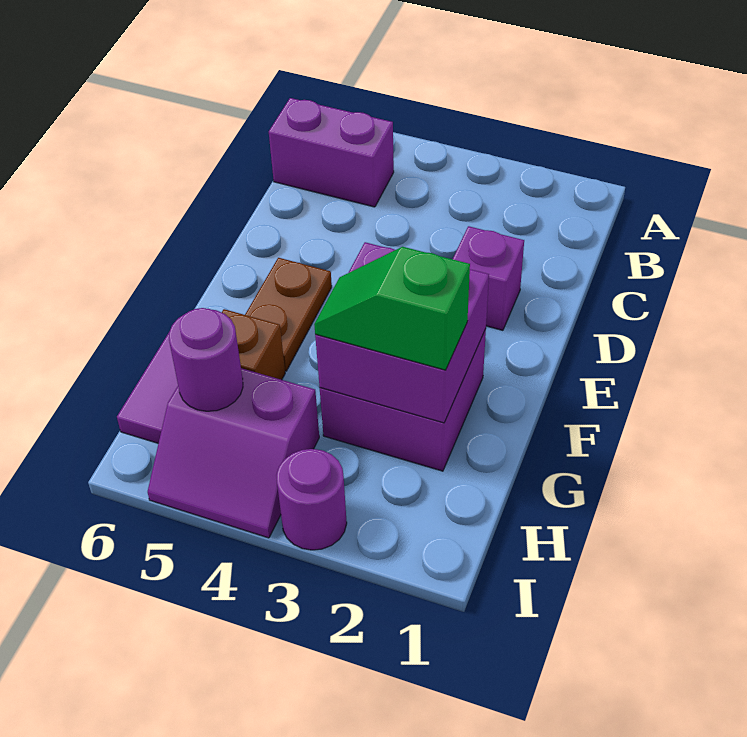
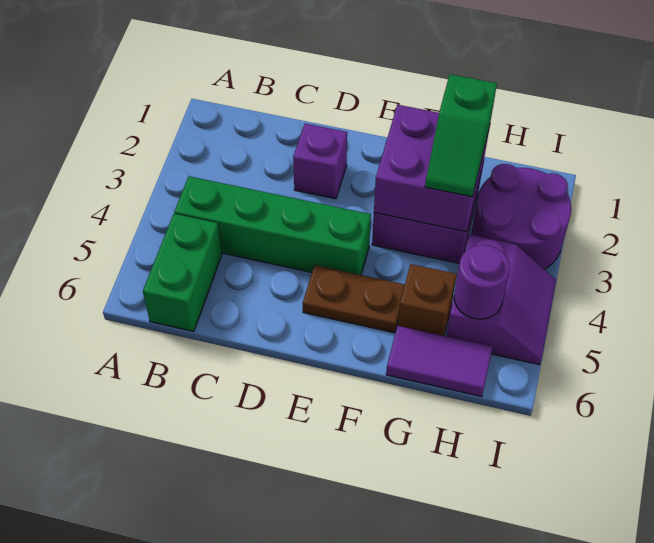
none -> green 1x4 brick [174,176,371,275]
purple 1x2 brick [269,98,394,207] -> green 1x2 brick [143,214,222,332]
purple 1x1 round brick [276,449,347,550] -> purple 2x2 round brick [471,164,571,269]

